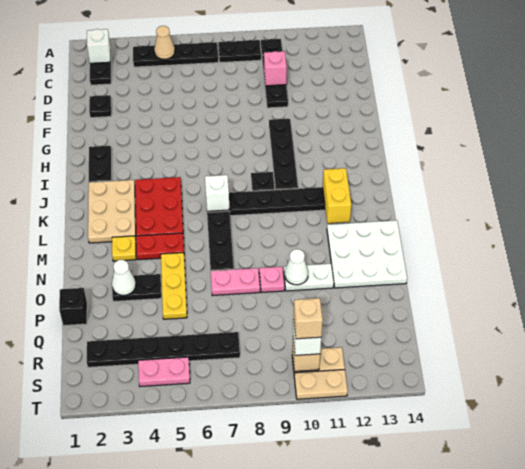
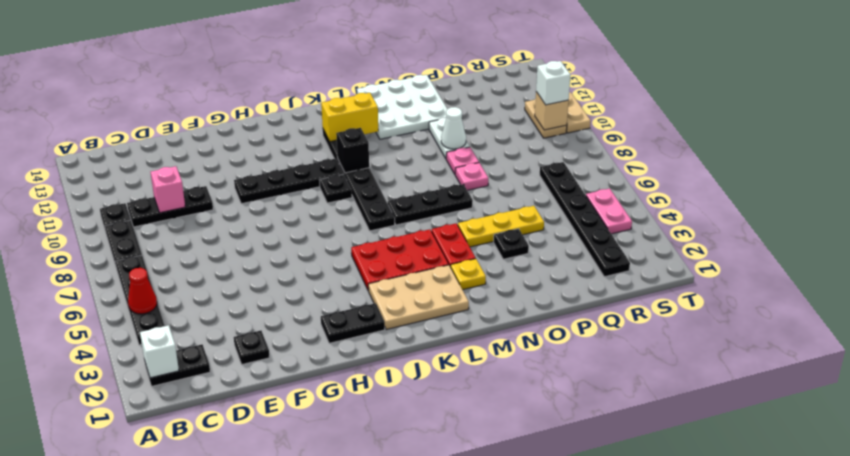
tan 1x1 cone [154,26,175,59] -> red 1x1 cone [128,268,157,314]
white 1x1 brick [205,175,229,211] -> none
black 1x2 plate [112,274,161,302] -> black 1x1 plate [494,229,529,259]
white 1x1 cone [112,260,136,295] -> none
pink 1x2 plate [211,268,260,296] -> pink 1x1 plate [455,163,488,190]
black 1x1 brick [59,288,87,326] -> black 1x1 brick moved to [336,128,369,173]
tan 1x1 brick [294,298,323,339] -> none

